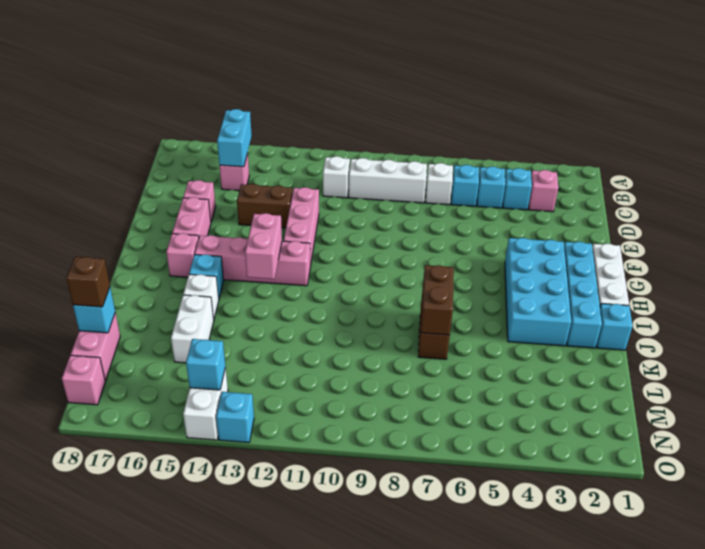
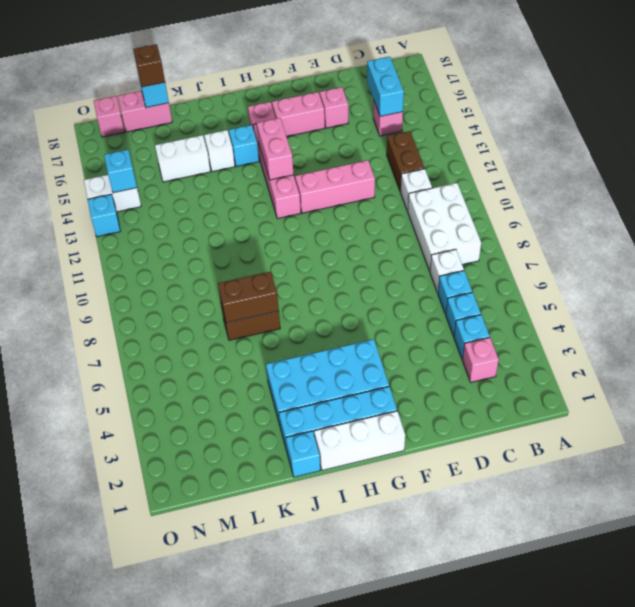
cyan 1x2 brick [217,109,252,167] -> cyan 1x2 brick turned to [367,57,404,116]
white 1x3 brick [349,158,427,203] -> white 2x3 brick [408,183,481,271]
brown 1x2 brick [237,184,293,228] -> brown 1x2 brick moved to [387,131,425,192]
pink 1x2 brick [245,213,282,279] -> pink 1x2 brick turned to [257,118,294,180]

